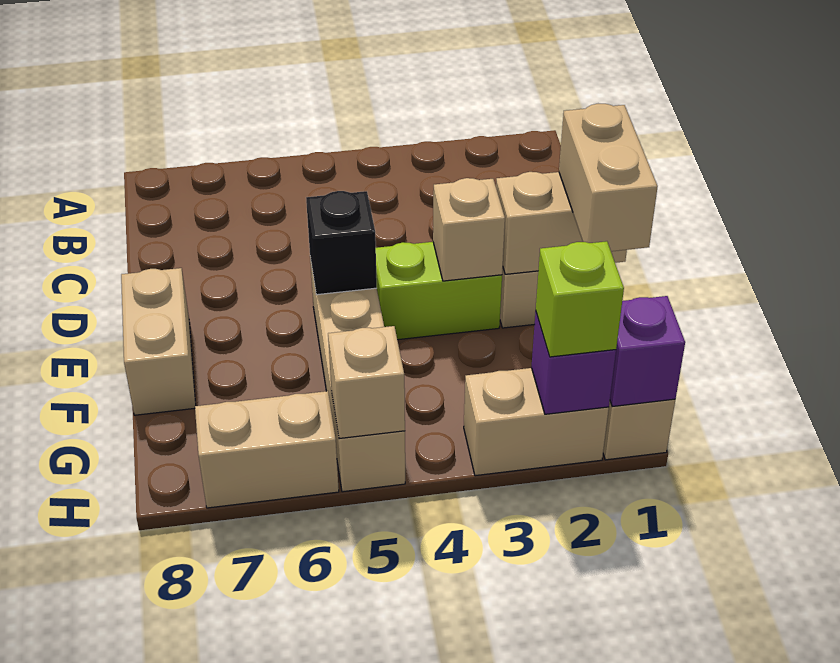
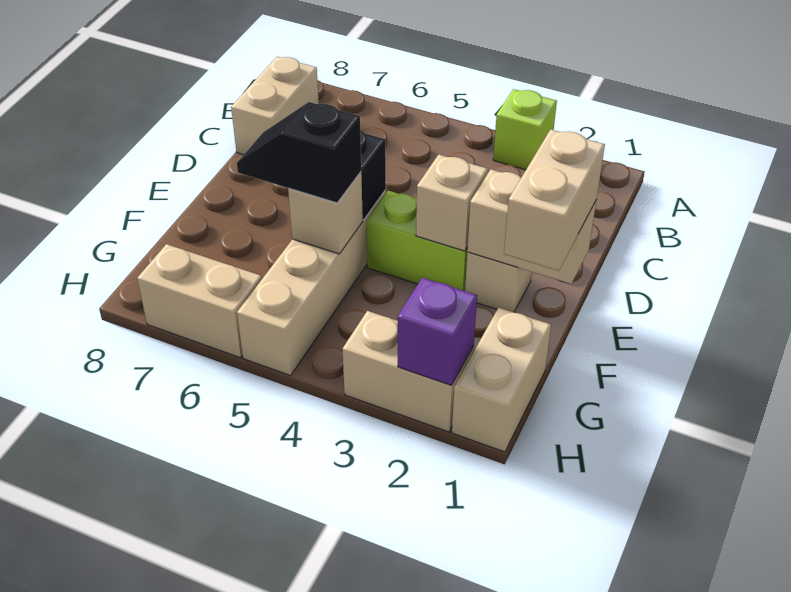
tan 1x2 brick [121,268,196,415] -> tan 1x2 brick moved to [231,57,319,155]
none -> black 1x2 slope [237,102,361,203]
purple 1x1 brick [610,296,685,407] -> none
lime 1x1 brick [536,241,624,357] -> lime 1x1 brick moved to [493,89,557,170]
tan 1x1 brick [328,326,405,439] -> tan 1x1 brick moved to [288,172,363,254]

